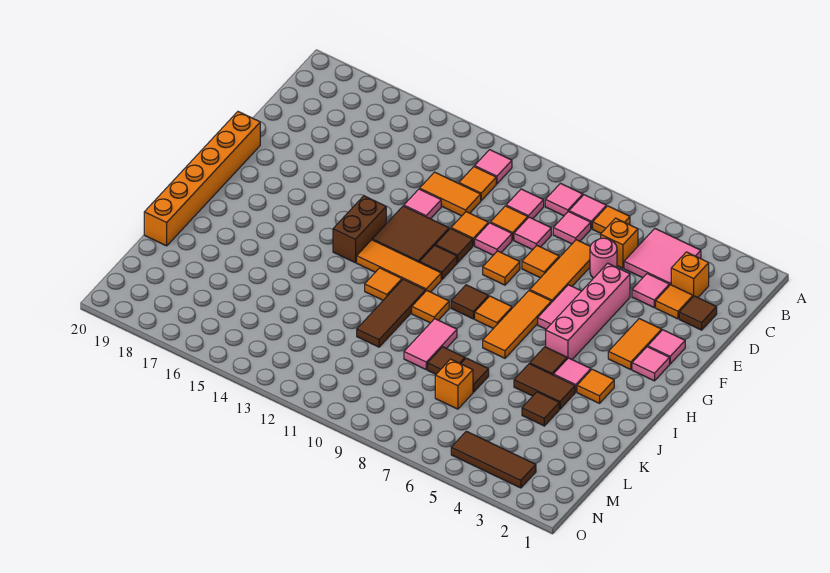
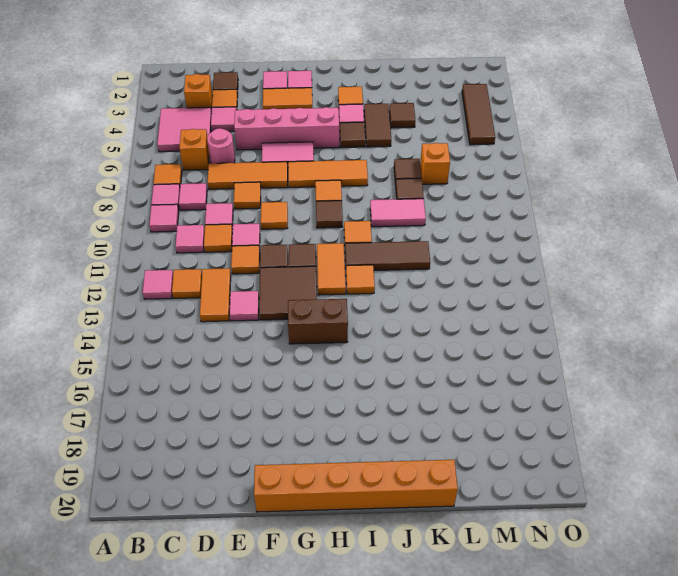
orange 1x3 tile [357,240,441,292] -> orange 1x2 tile [317,243,346,295]

